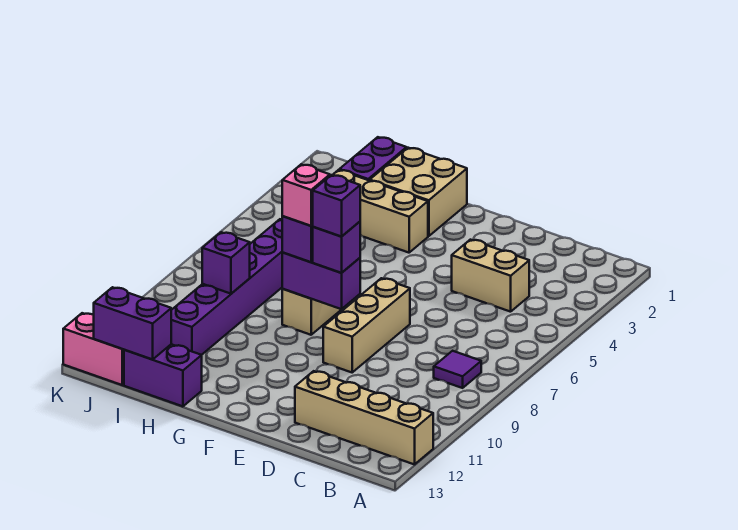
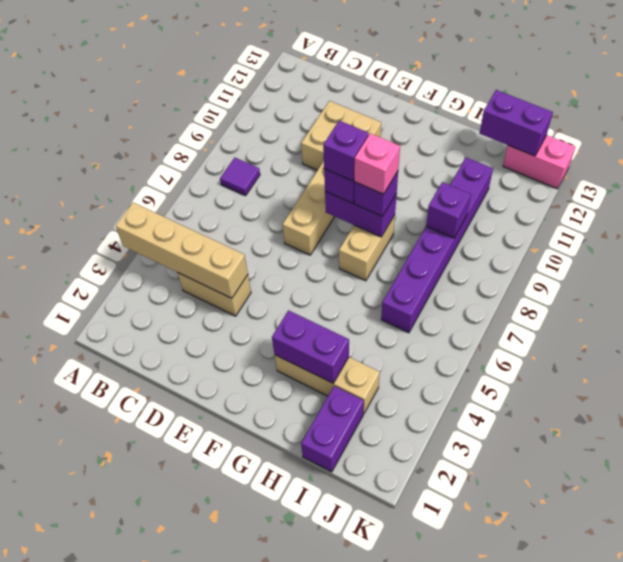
tan 1x4 brick [295,371,433,465] -> tan 1x4 brick moved to [116,203,248,298]
tan 2x2 brick [370,148,467,236] -> tan 2x2 brick moved to [301,101,381,170]
purple 1x2 brick [124,344,202,406] -> purple 1x2 brick moved to [272,310,349,383]

